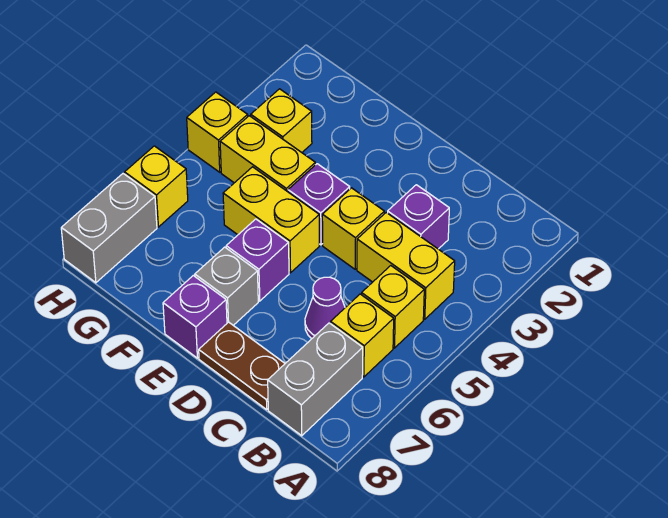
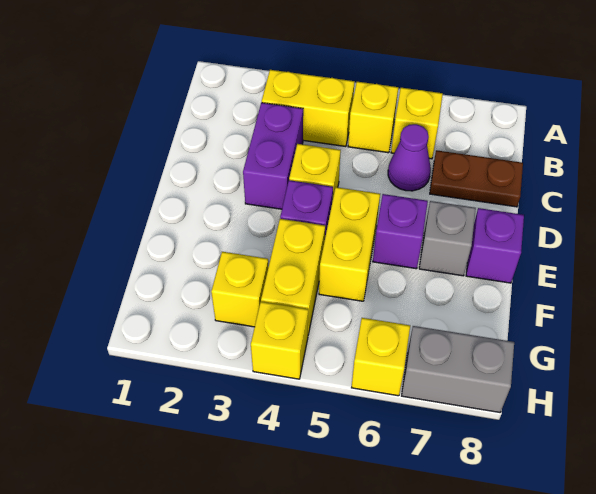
yellow 1x2 brick [357,213,455,319] -> yellow 1x2 brick turned to [262,70,355,147]
grey 1x2 brick [268,323,363,436] -> none
purple 1x1 brick [388,185,449,249] -> purple 1x2 brick [243,103,303,209]
brown 1x2 plate [199,322,285,409] -> brown 1x2 plate turned to [430,150,523,207]

